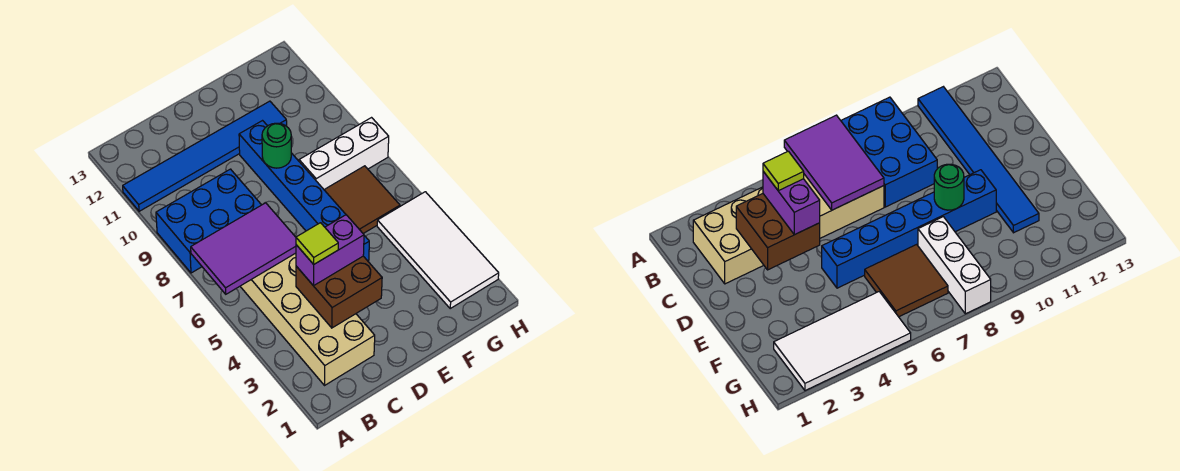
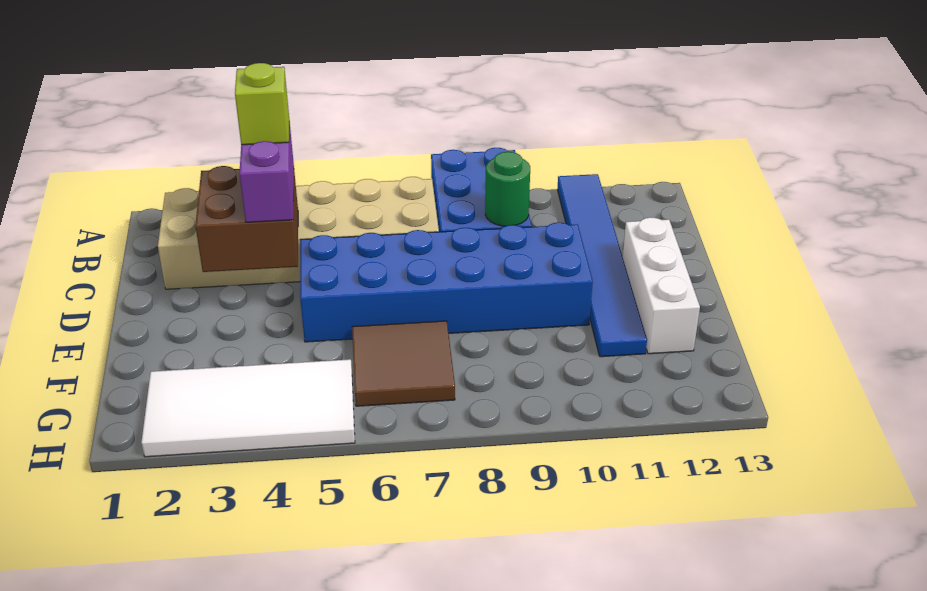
purple 2x3 tile [191,203,296,294] -> none
lime 1x1 tile [296,223,338,264] -> lime 1x1 brick [235,63,289,145]
blue 1x6 brick [239,121,369,262] -> blue 2x6 brick [300,222,593,342]
green 1x1 round brick [262,123,291,168] -> green 1x1 round brick moved to [485,152,530,226]
white 1x3 brick [299,118,389,189] -> white 1x3 brick moved to [623,217,700,354]

